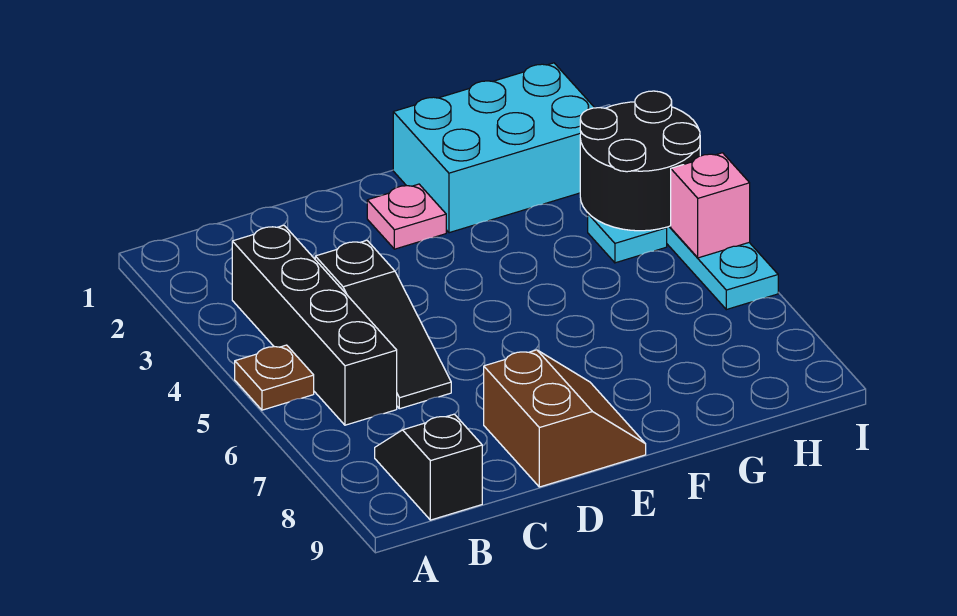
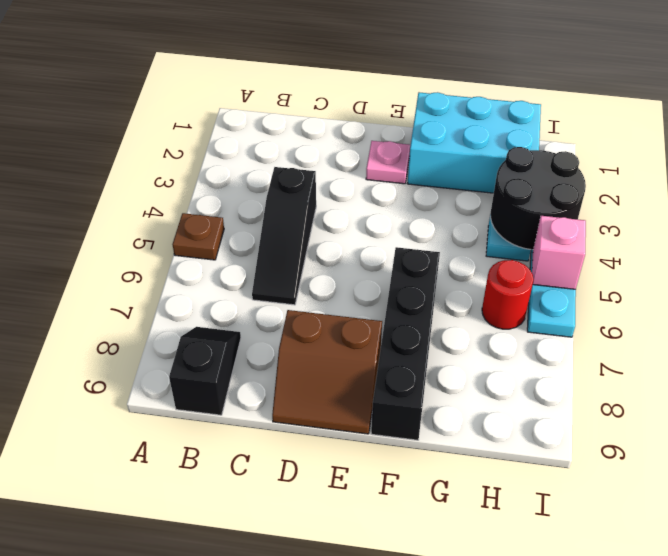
black 1x4 brick [232,225,397,425] -> black 1x4 brick moved to [371,247,440,440]
brown 2x2 slope [484,350,646,487] -> brown 2x2 slope turned to [272,310,382,434]
none -> red 1x1 round brick [482,260,534,329]

